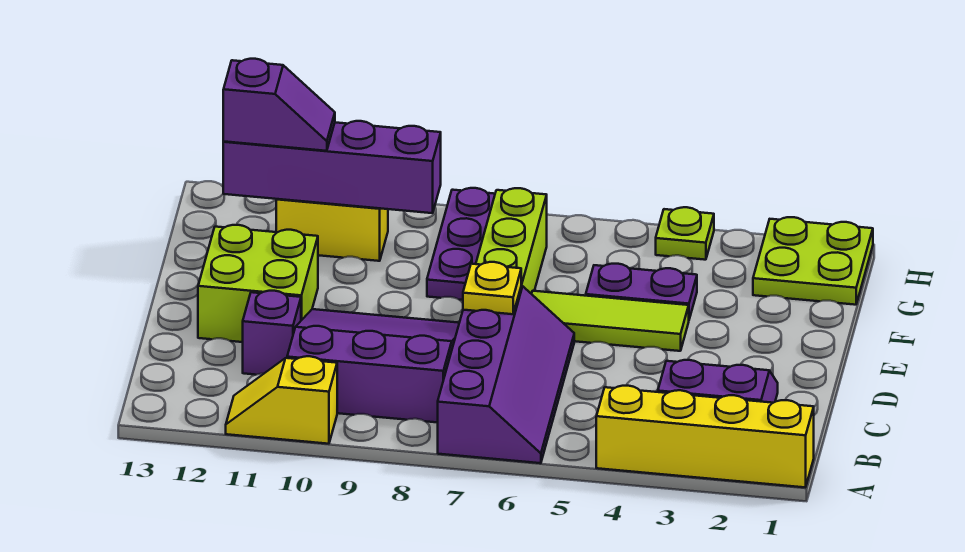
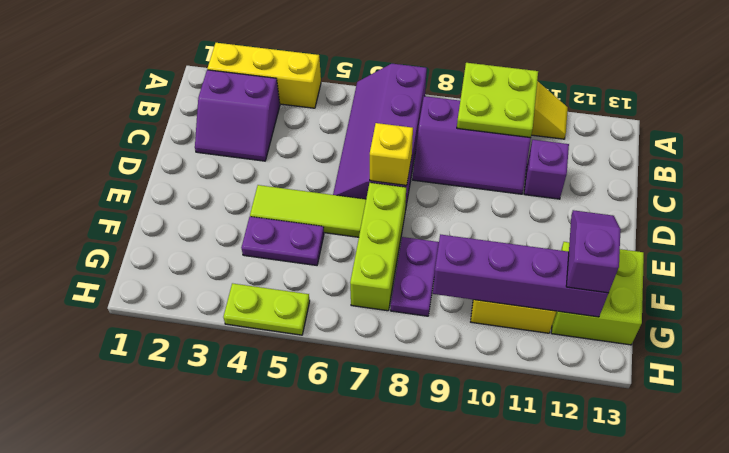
yellow 1x4 brick [596,386,814,487] -> yellow 1x3 brick [207,43,321,108]
purple 3x3 slope [287,309,459,423] -> purple 2x3 slope [413,96,531,194]
yellow 1x1 plate [463,262,522,314] -> yellow 1x1 brick [370,123,413,185]
lime 2x2 brick [198,225,318,342] -> lime 2x2 brick moved to [551,242,644,345]
purple 1x3 plate [427,188,495,300] -> purple 1x2 plate [391,237,439,316]
lime 2x2 plate [753,217,873,305] -> lime 2x2 plate moved to [457,63,538,138]
purple 1x2 slope [223,59,335,151] -> purple 1x2 slope turned to [566,210,621,293]
lime 1x1 plate [656,207,714,260] -> lime 1x2 plate [223,283,310,335]

